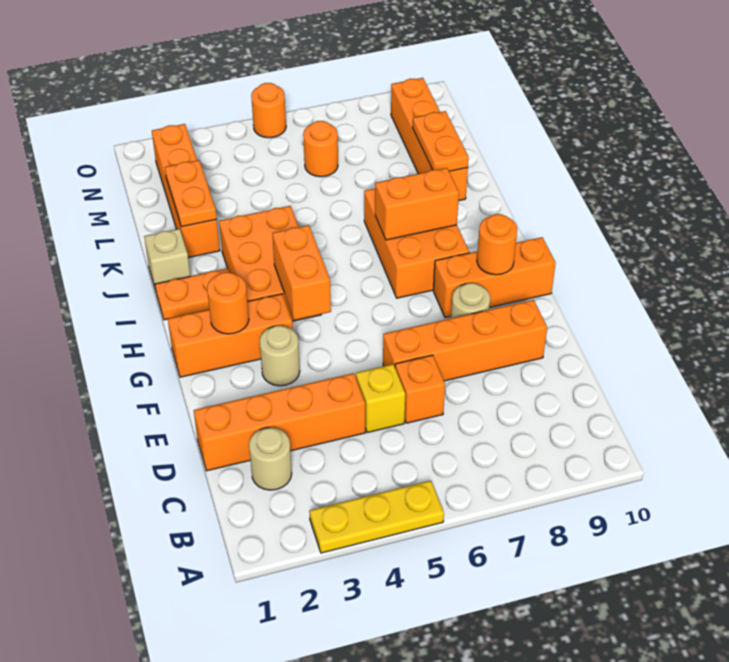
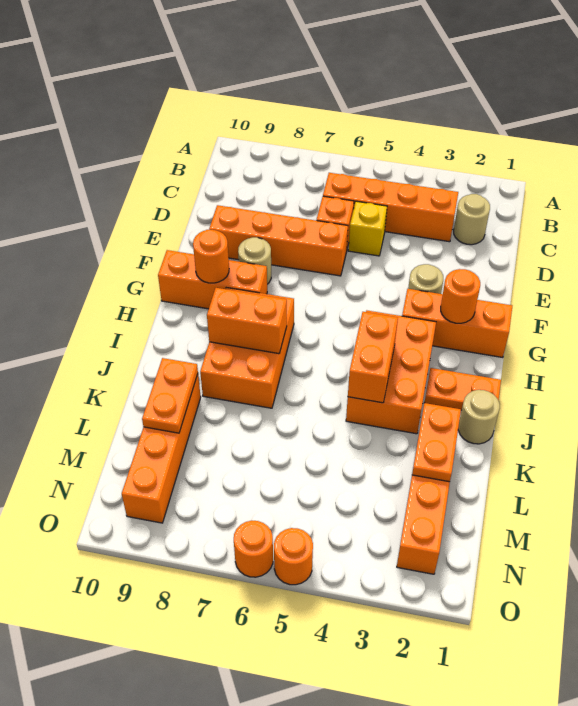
yellow 1x3 plate [309,481,444,553] -> none
orange 1x4 brick [194,373,365,471] -> orange 1x4 brick moved to [323,173,458,242]
orange 1x2 brick [272,225,331,320] -> orange 1x2 brick moved to [348,312,398,403]
tan 1x1 brick [144,229,190,290] -> tan 1x1 round brick [458,390,500,444]
orange 1x1 round brick [303,121,338,177] -> orange 1x1 round brick moved to [234,521,273,577]

